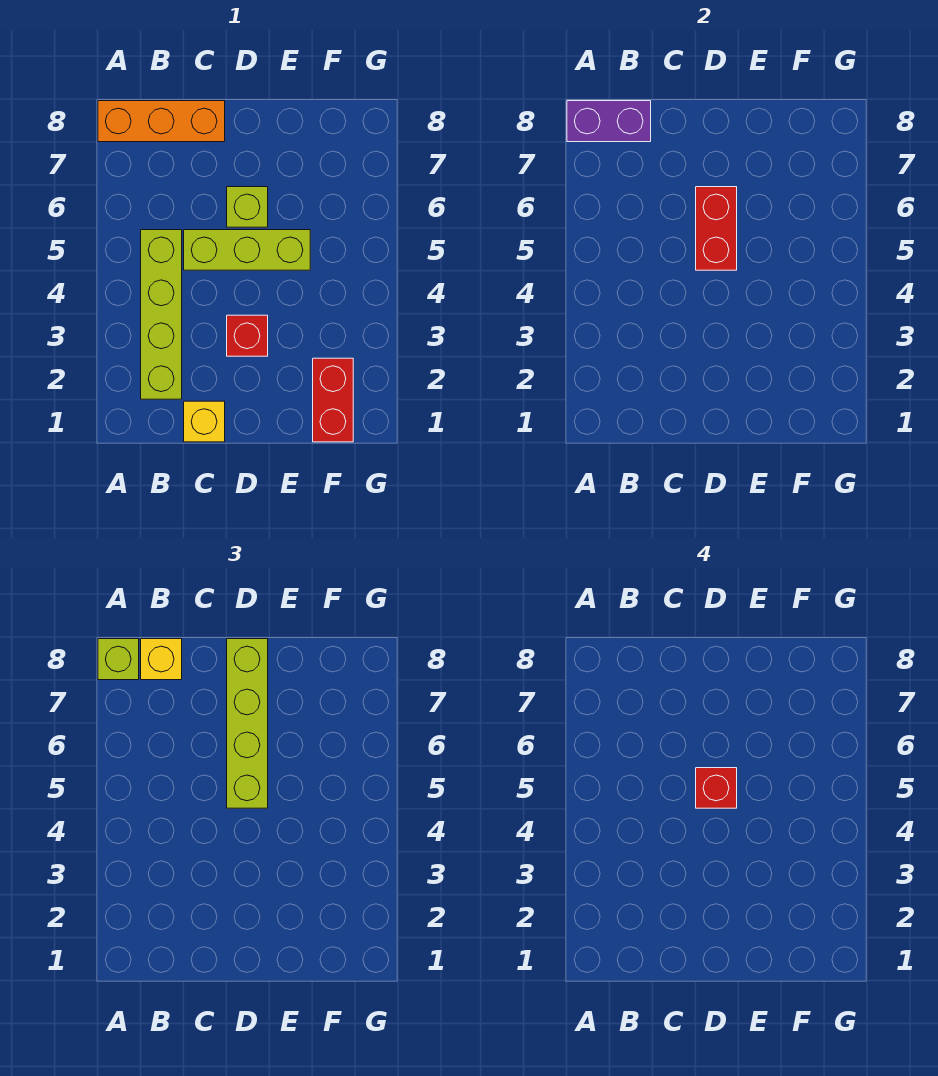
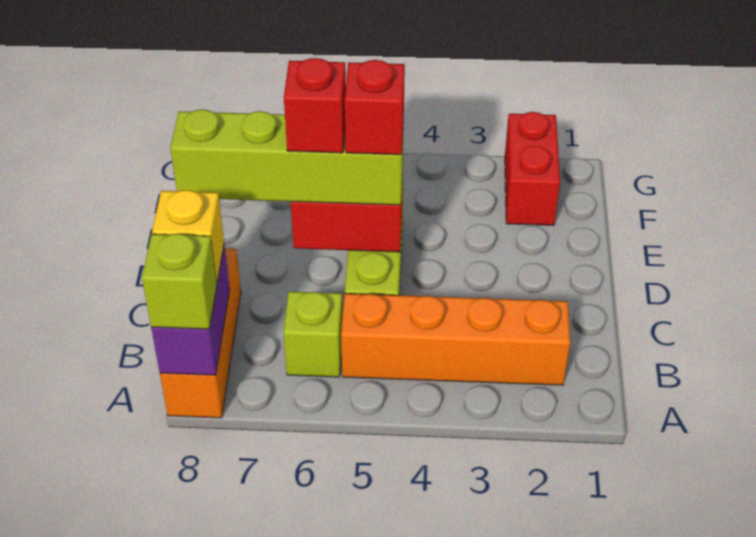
lime 1x4 brick [141,230,182,399] -> orange 1x4 brick [341,293,570,385]
yellow 1x1 brick [184,401,225,442] -> none
red 1x1 brick [227,315,268,356] -> red 1x1 brick moved to [284,58,346,153]
lime 1x1 brick [227,187,268,227] -> lime 1x1 brick moved to [283,292,343,377]
red 1x2 brick [313,358,353,442] -> red 1x2 brick turned to [505,112,560,225]

